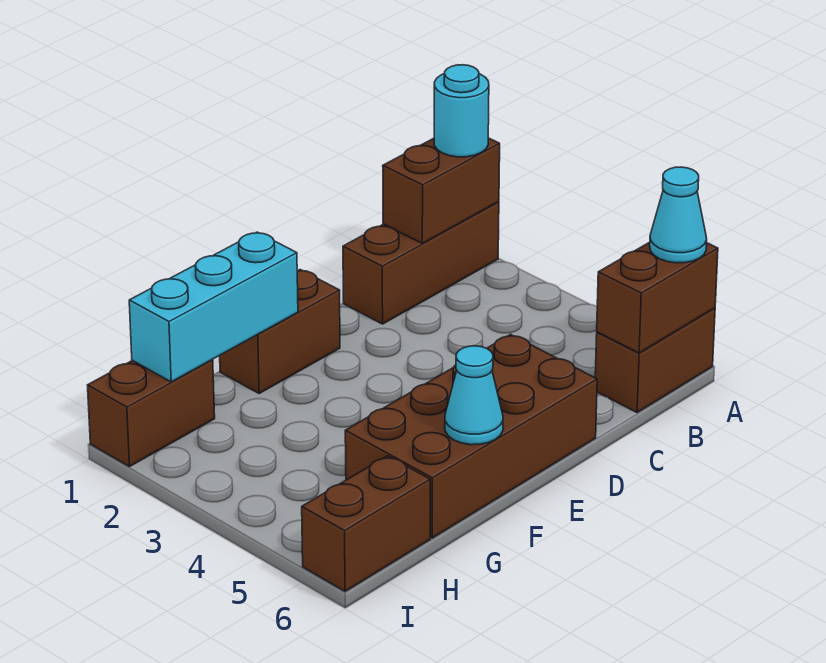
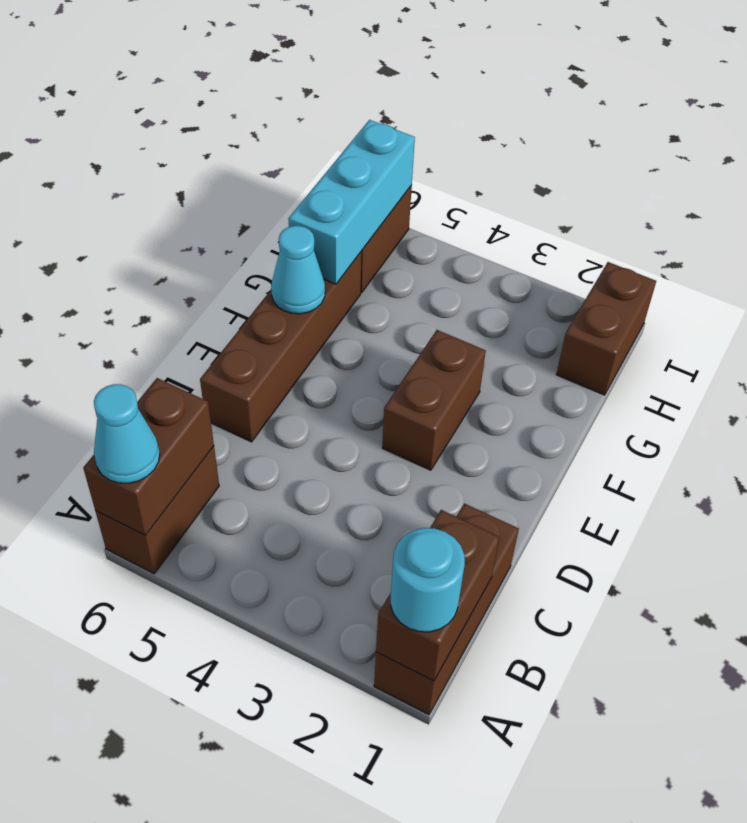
brown 2x4 brick [345,334,597,538] -> brown 1x4 brick [200,251,362,442]
brown 1x2 brick [220,270,340,393] -> brown 1x2 brick moved to [382,330,486,470]
cyan 1x3 brick [129,232,298,382] -> cyan 1x3 brick moved to [288,120,415,284]

